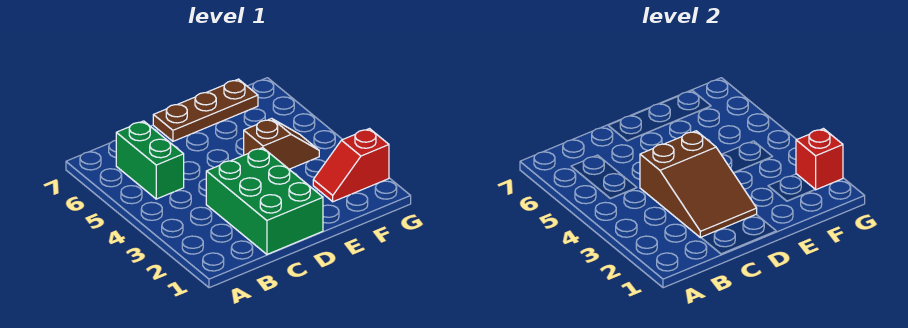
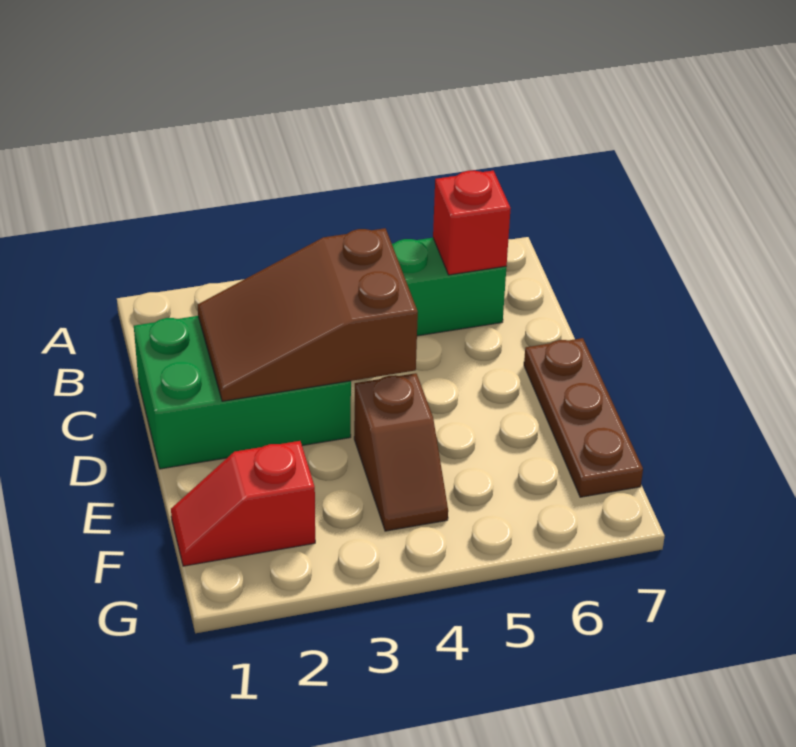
red 1x2 slope [313,129,389,202] -> red 1x2 slope turned to [171,441,315,566]
red 1x1 brick [796,129,843,190] -> red 1x1 brick moved to [433,171,511,275]

